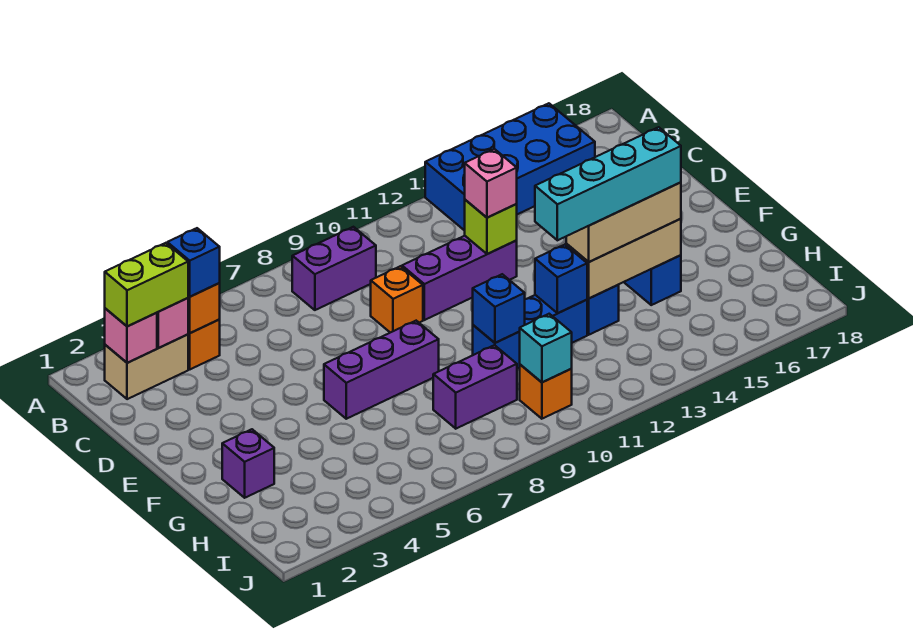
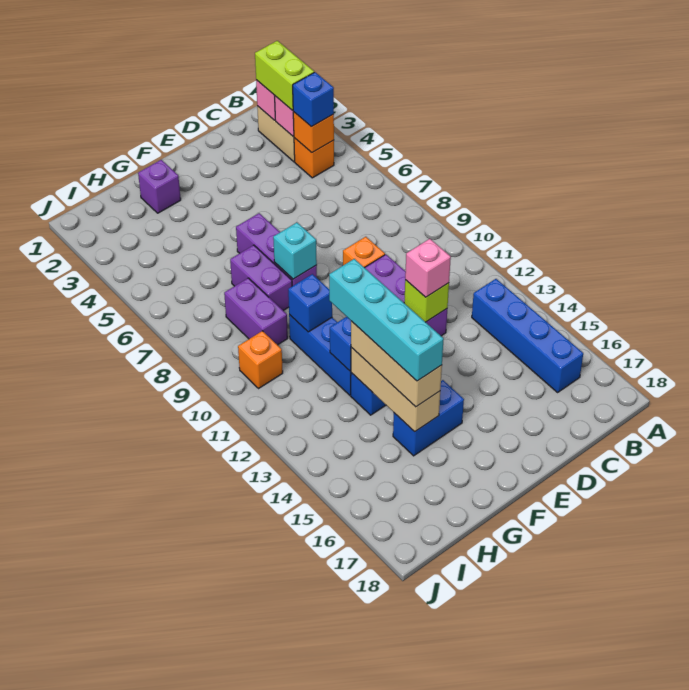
blue 2x4 brick [425,103,595,231] -> blue 1x4 brick [472,279,583,392]
purple 1x2 brick [292,227,376,310] -> purple 1x2 brick moved to [230,245,292,311]
cyan 1x1 brick [519,314,572,382] -> cyan 1x1 brick moved to [273,222,317,279]

